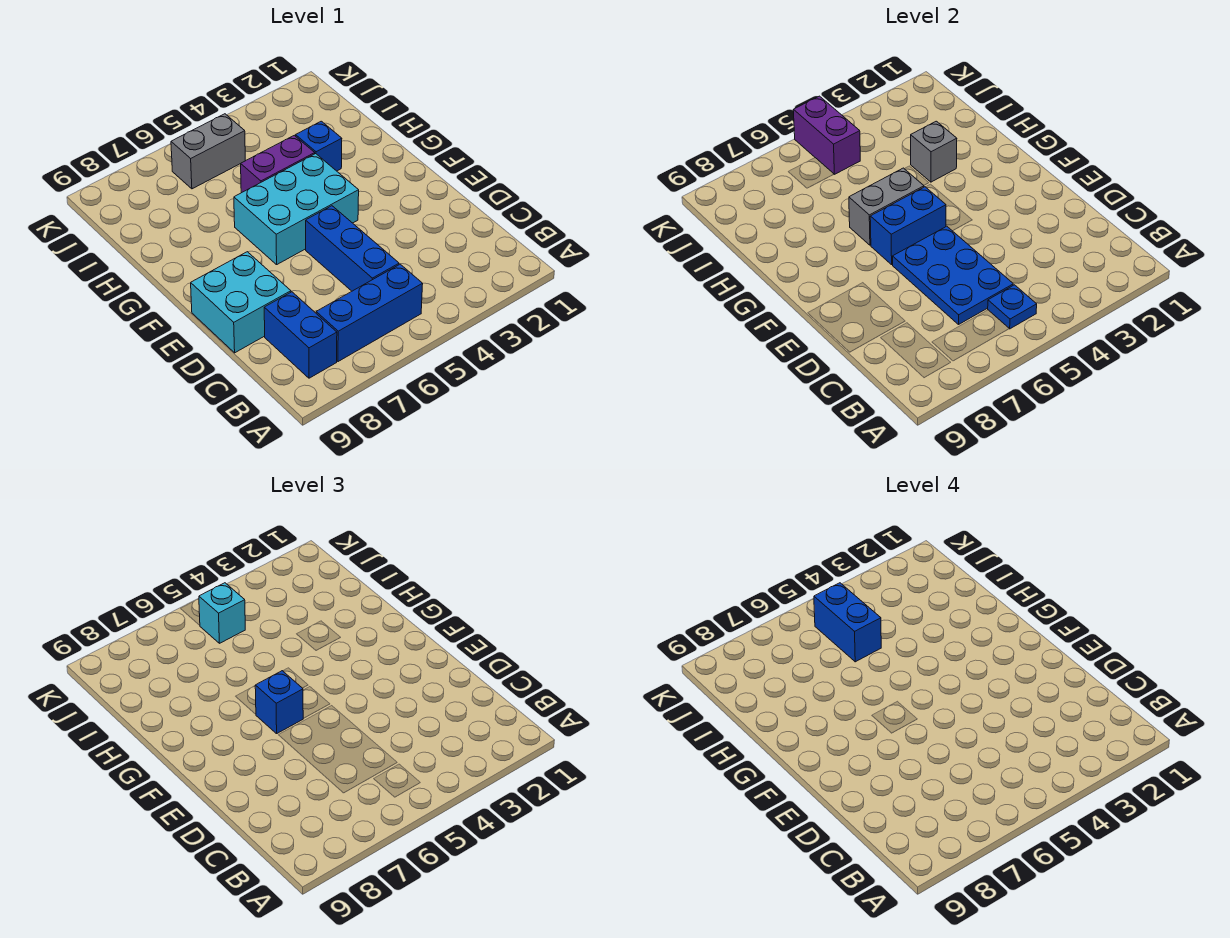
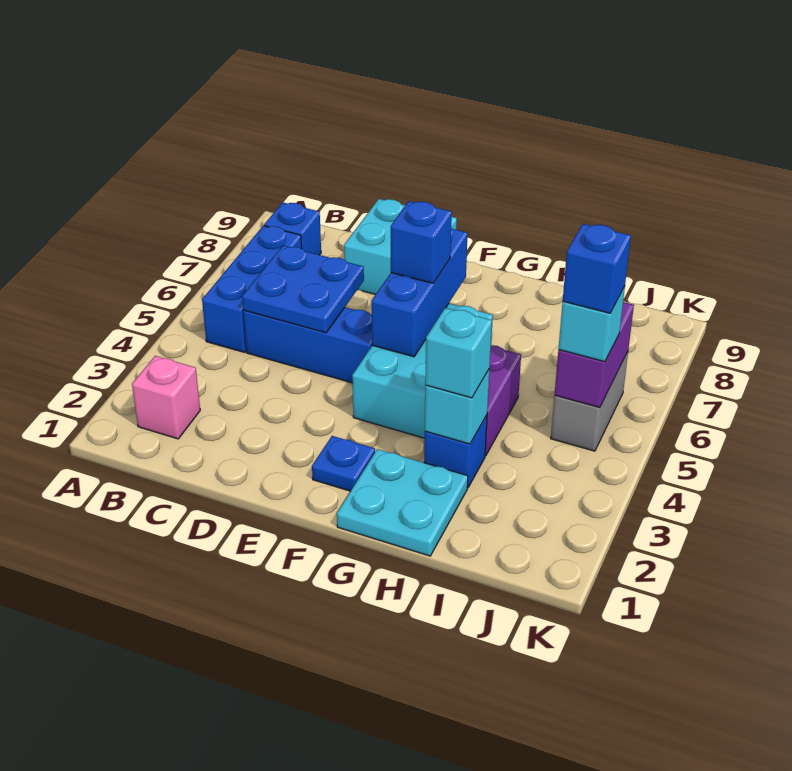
none -> pink 1x1 brick [132,356,200,439]
blue 1x1 plate [988,285,1037,329] -> blue 1x1 plate moved to [312,436,375,491]
blue 1x2 brick [264,292,337,378] -> blue 1x1 brick [264,202,321,255]
blue 2x3 plate [893,226,1013,324] -> blue 2x2 plate [242,246,364,333]
blue 1x2 brick [870,187,946,265] -> blue 1x3 brick [372,229,467,357]
none -> cyan 2x2 plate [337,449,468,556]
grey 1x2 brick [849,168,924,245] -> none
grey 1x1 brick [911,121,957,182] -> cyan 1x1 brick [425,370,489,444]
none -> cyan 1x1 brick [425,308,492,398]
blue 1x2 brick [814,583,881,662] -> blue 1x1 brick [563,224,631,313]
purple 1x2 brick [793,96,860,174] -> purple 1x2 brick turned to [555,302,634,408]

